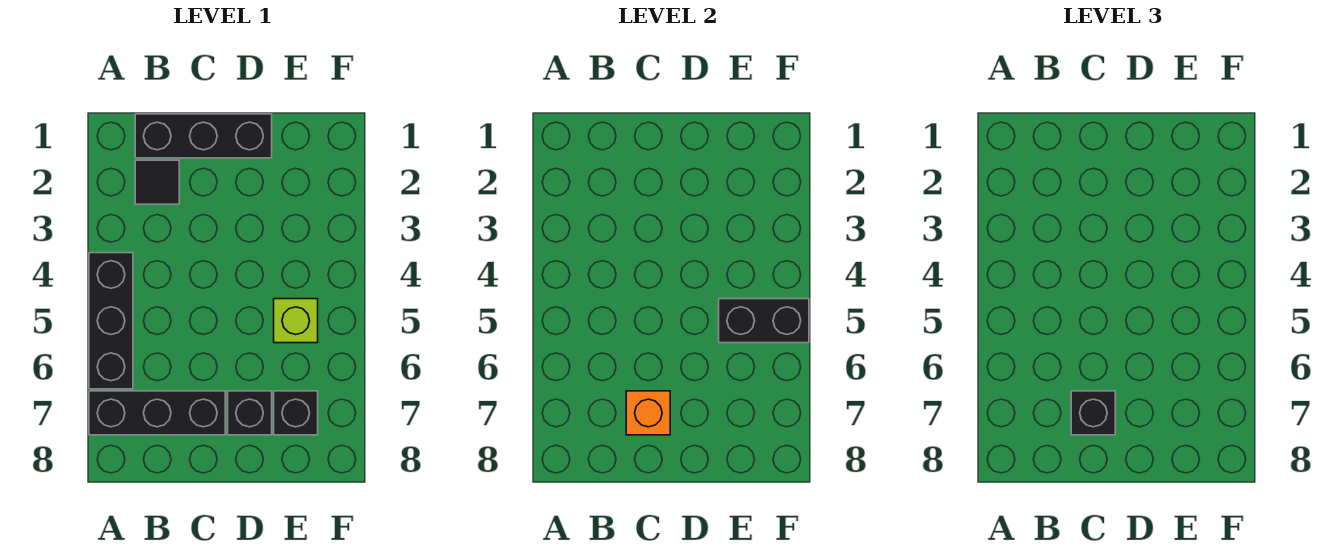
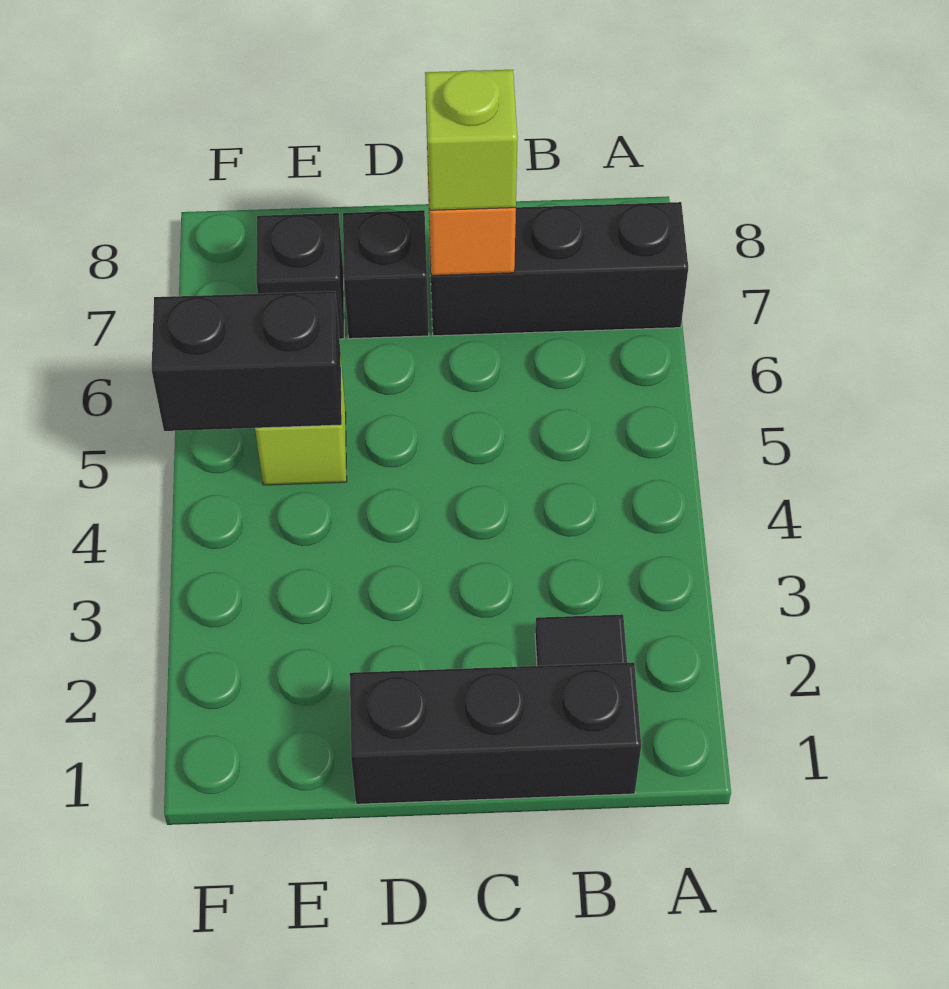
black 1x3 brick [89,253,133,389] -> none
black 1x1 brick [1071,391,1115,435] -> lime 1x1 brick [425,70,518,210]

